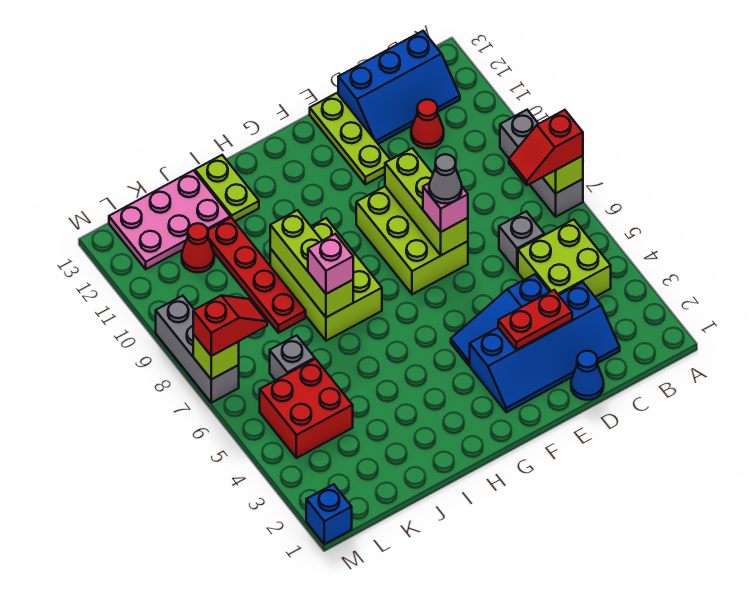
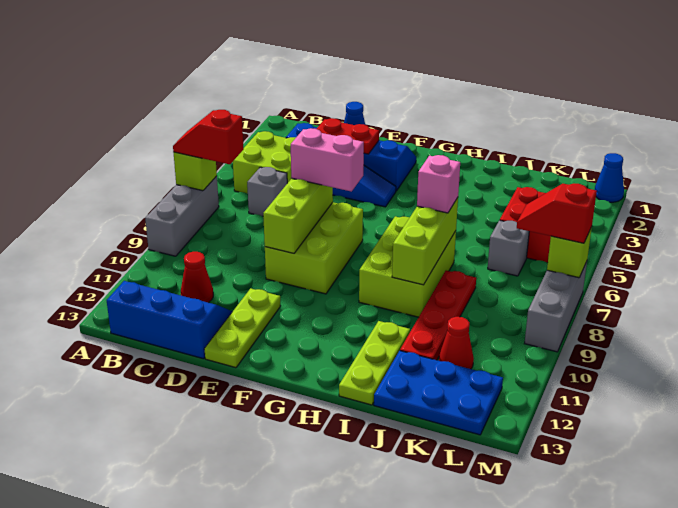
red 1x2 slope [509,110,583,185] -> red 1x2 slope turned to [173,110,244,164]
pink 1x1 brick [423,183,468,232] -> pink 1x2 brick [291,128,364,192]
grey 1x1 cone [429,154,462,203] -> none
lime 1x2 plate [195,155,259,221] -> lime 1x3 plate [339,321,410,405]
pink 2x3 plate [109,170,230,269] -> blue 2x3 plate [374,351,503,435]
blue 1x1 brick [306,484,352,544] -> blue 1x1 cone [595,153,624,202]

